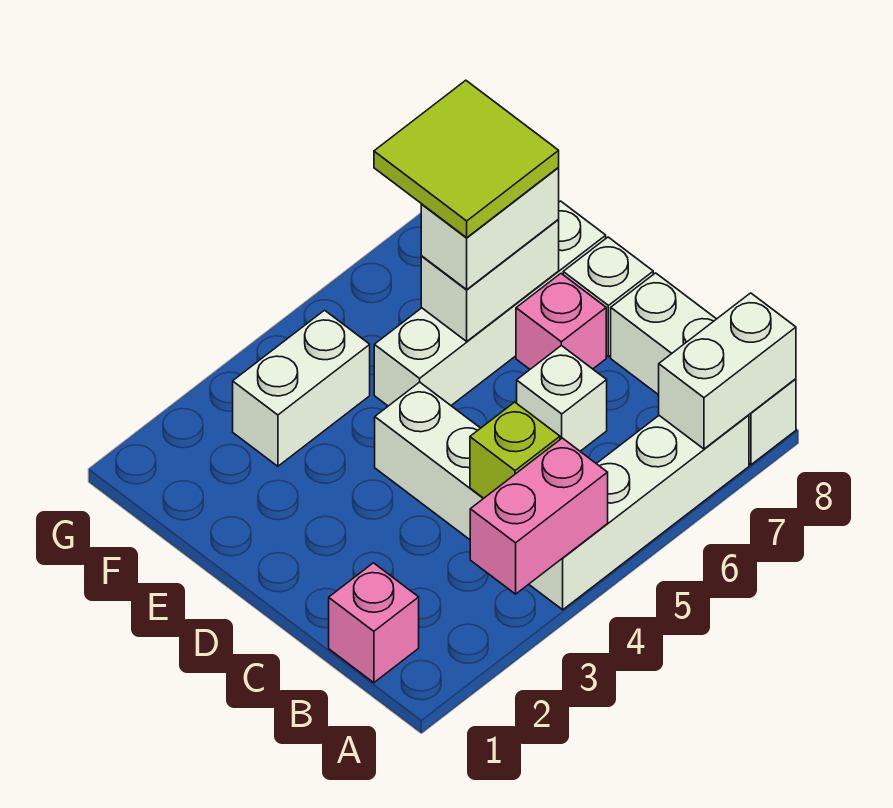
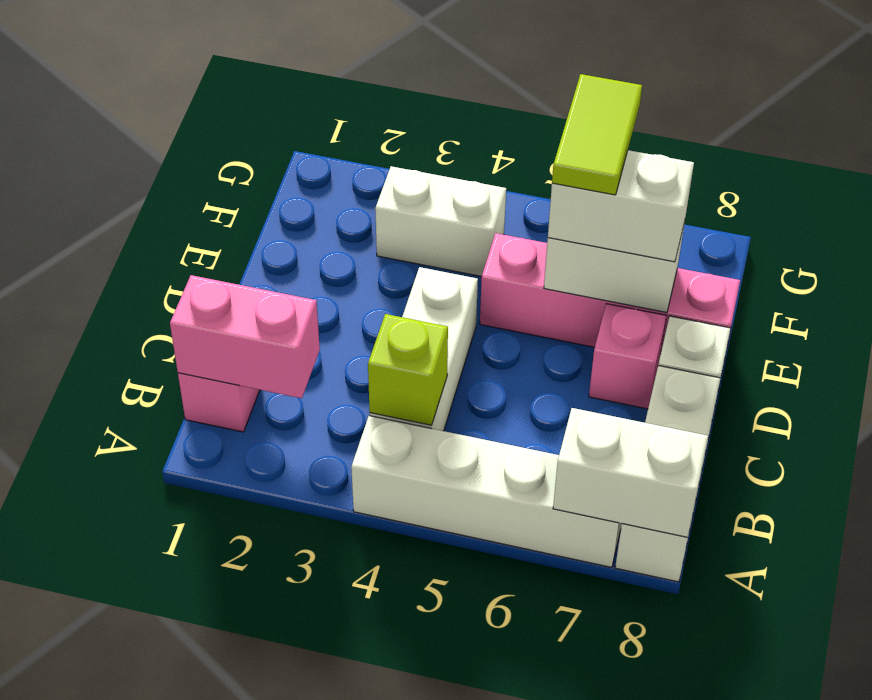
pink 1x2 brick [470,438,608,594] -> pink 1x2 brick moved to [170,275,320,398]
white 1x1 brick [517,345,607,451] -> none
white 1x4 brick [374,201,606,406] -> pink 1x4 brick [480,233,740,355]
lime 2x2 tile [374,80,559,238] -> lime 1x2 tile [552,74,642,195]

